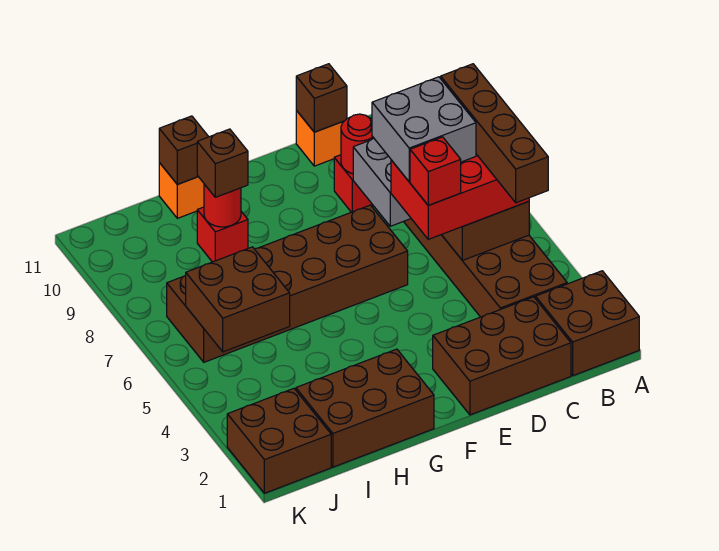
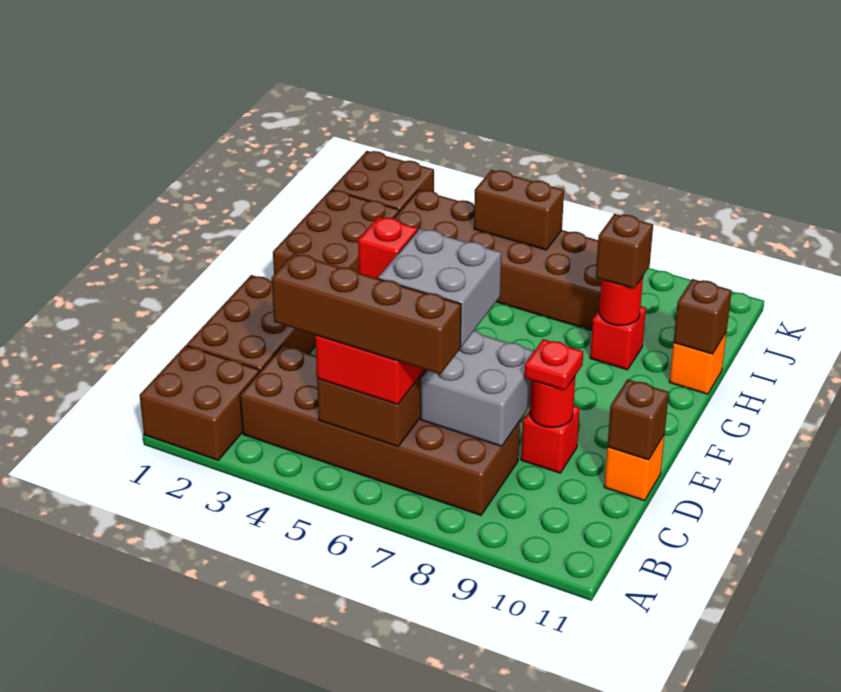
none -> red 1x1 plate [525,339,583,390]
brown 2x6 brick [167,205,408,362] -> brown 2x6 brick turned to [394,190,601,330]
brown 2x2 brick [186,247,290,352] -> brown 1x2 brick [474,170,564,250]

